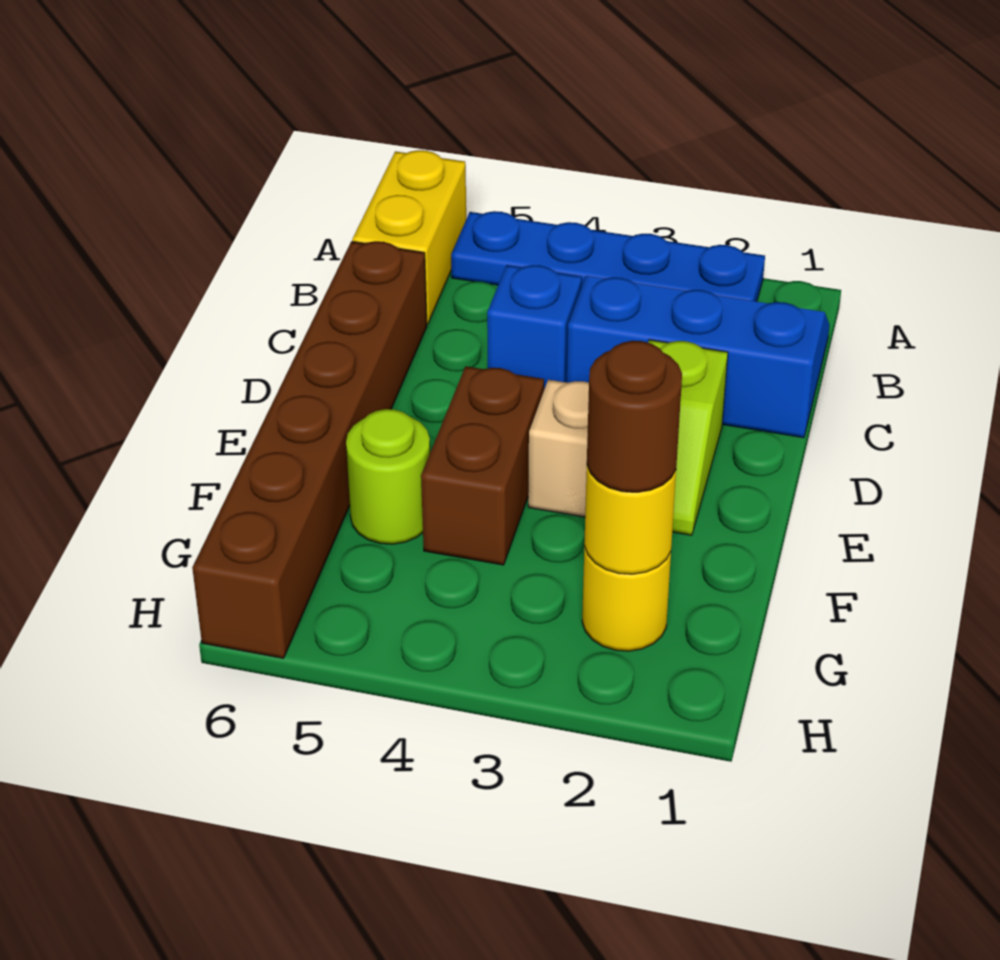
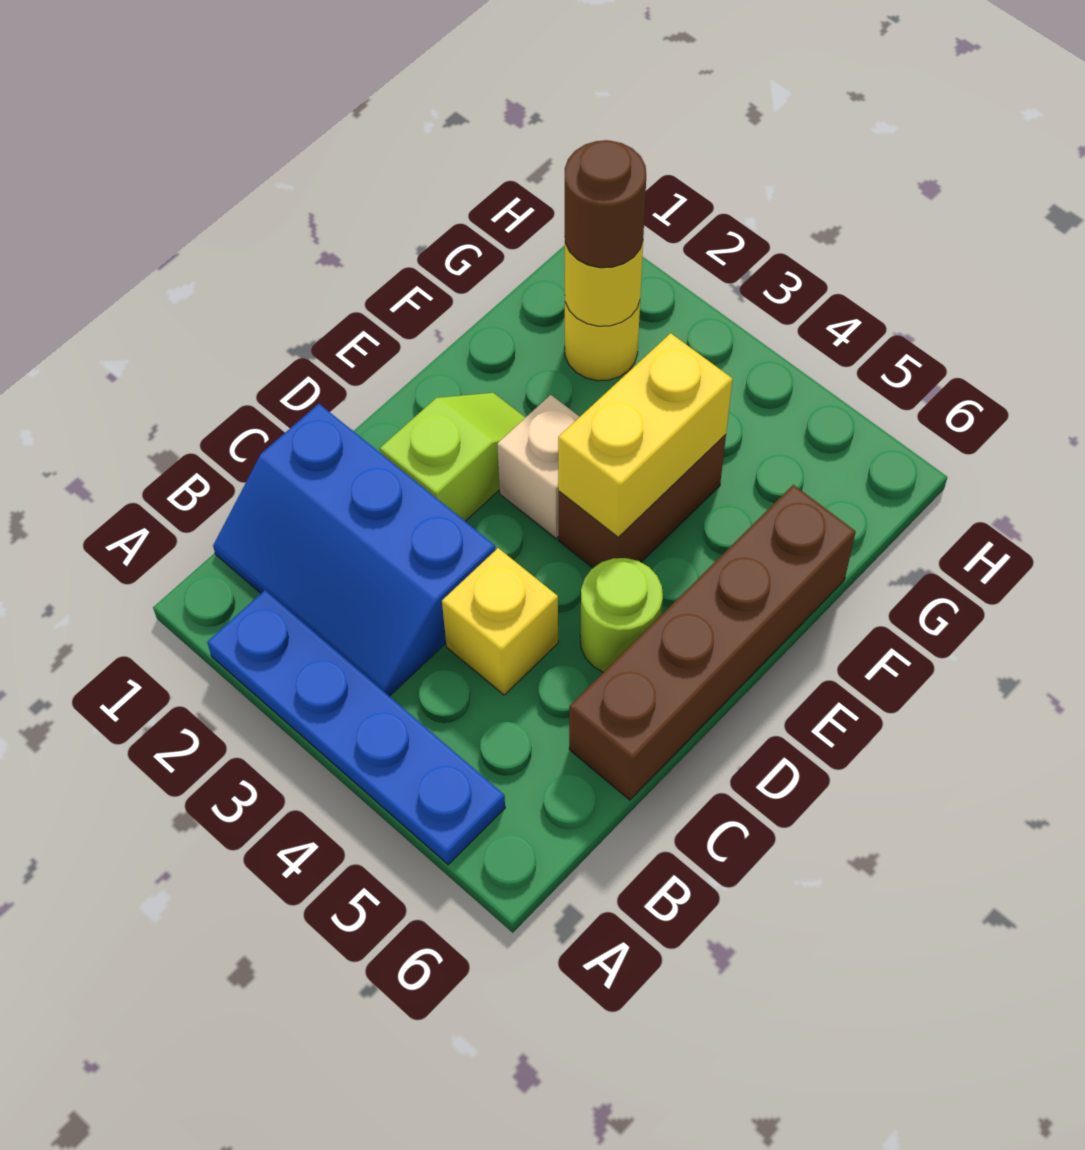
yellow 1x2 brick [352,150,466,324] -> yellow 1x2 brick moved to [558,333,733,537]
blue 1x1 brick [487,265,582,389] -> yellow 1x1 brick [442,548,558,695]
brown 1x6 brick [192,241,427,658] -> brown 1x4 brick [569,485,856,800]
lime 1x1 round brick [346,409,430,544] -> lime 1x1 round brick moved to [580,558,663,672]

